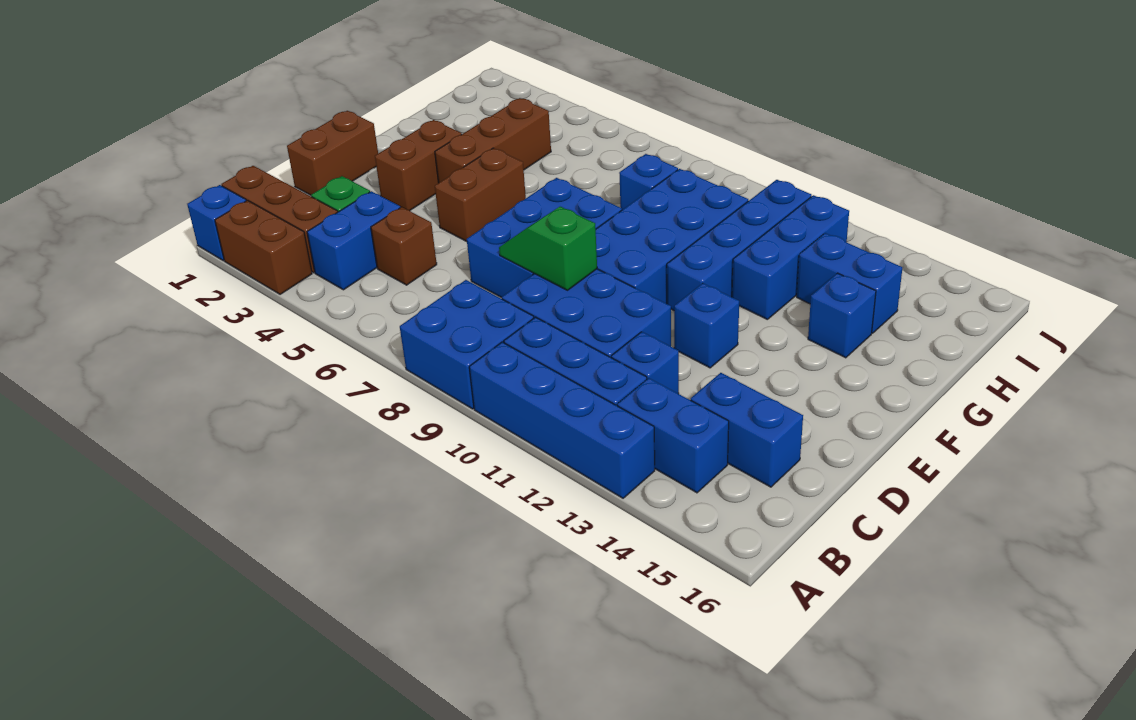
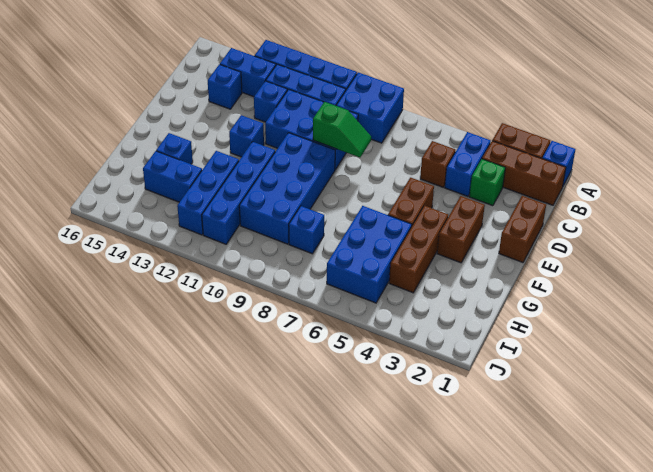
blue 1x2 brick [691,373,803,487] -> blue 1x1 brick [208,64,242,109]
blue 2x3 brick [467,178,622,298] -> blue 2x3 brick moved to [327,206,412,303]

